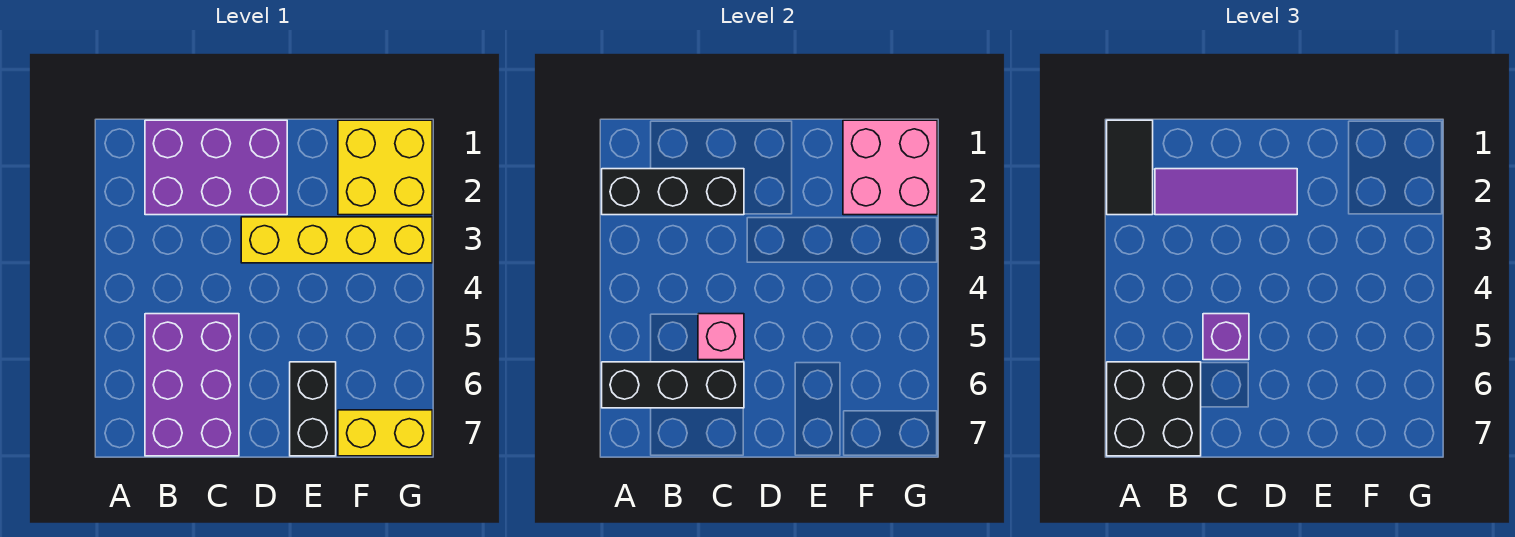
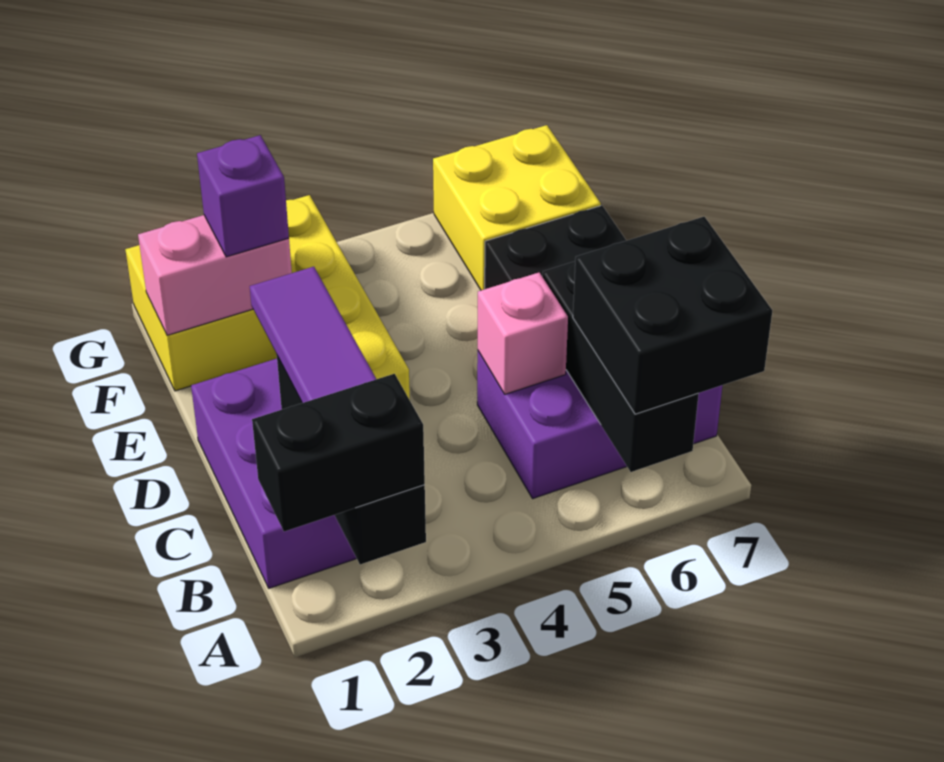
black 1x2 tile [1107,120,1153,215] -> black 1x2 brick [252,374,425,532]
purple 1x1 brick [1203,314,1249,360] -> purple 1x1 brick moved to [197,135,289,257]
pink 2x2 brick [843,120,937,215] -> pink 1x2 brick [138,215,292,335]
yellow 1x2 brick [338,410,432,456] -> yellow 2x2 brick [433,125,601,290]

